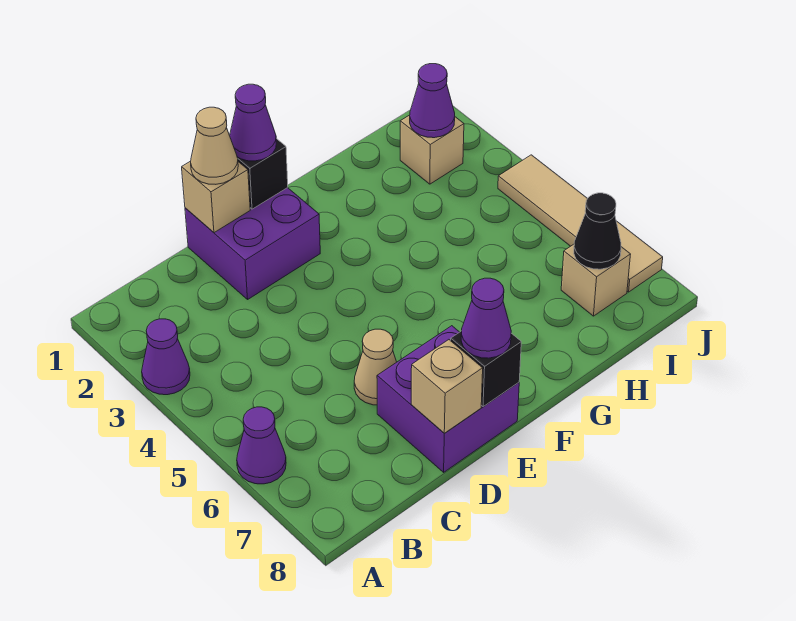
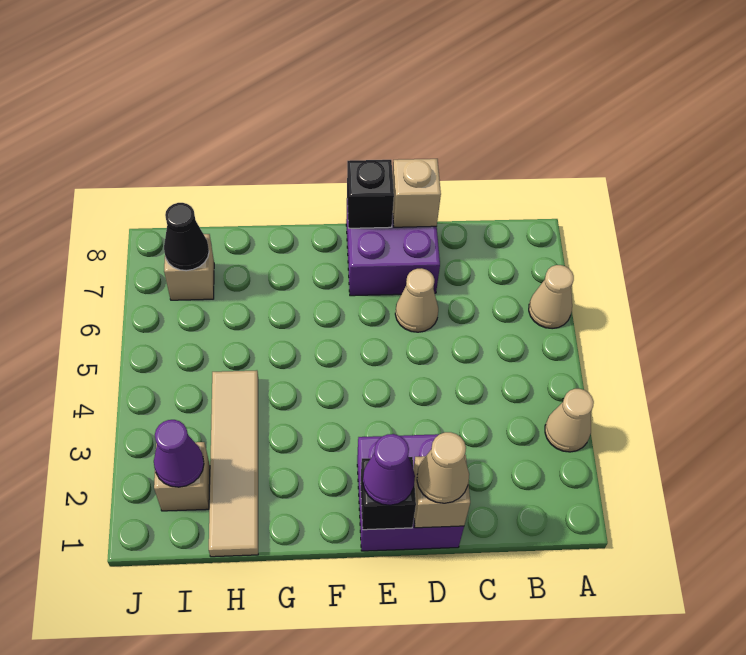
purple 1x1 cone [142,319,190,395] -> tan 1x1 cone [545,389,594,452]
purple 1x1 cone [237,407,286,484] -> tan 1x1 cone [529,265,574,329]
purple 1x1 cone [461,278,511,358] -> none
tan 1x4 tile [498,155,663,292] -> tan 1x4 tile moved to [209,370,258,557]

